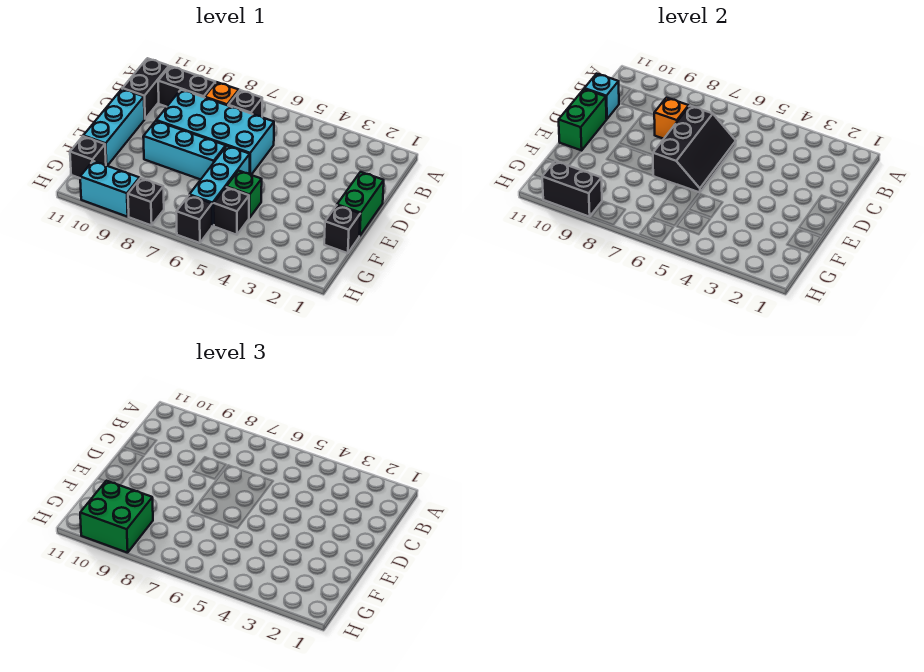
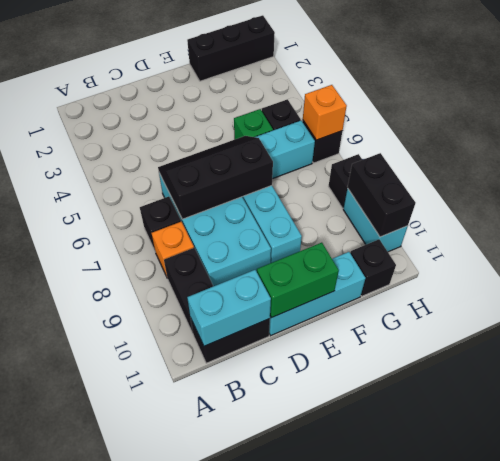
orange 1x1 brick [654,98,689,139] -> orange 1x1 brick moved to [303,85,347,140]
cyan 1x1 brick [584,74,619,119] -> cyan 1x2 brick [187,270,271,346]
green 1x2 brick [337,172,384,236] -> none
black 1x1 brick [324,205,360,253] -> black 1x3 brick [187,15,275,81]
green 2x2 brick [80,481,153,553] -> none

